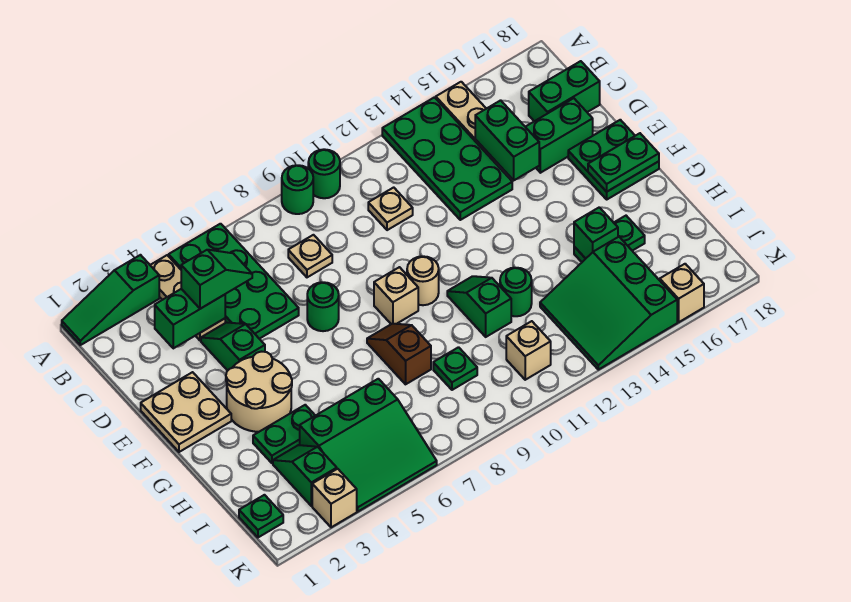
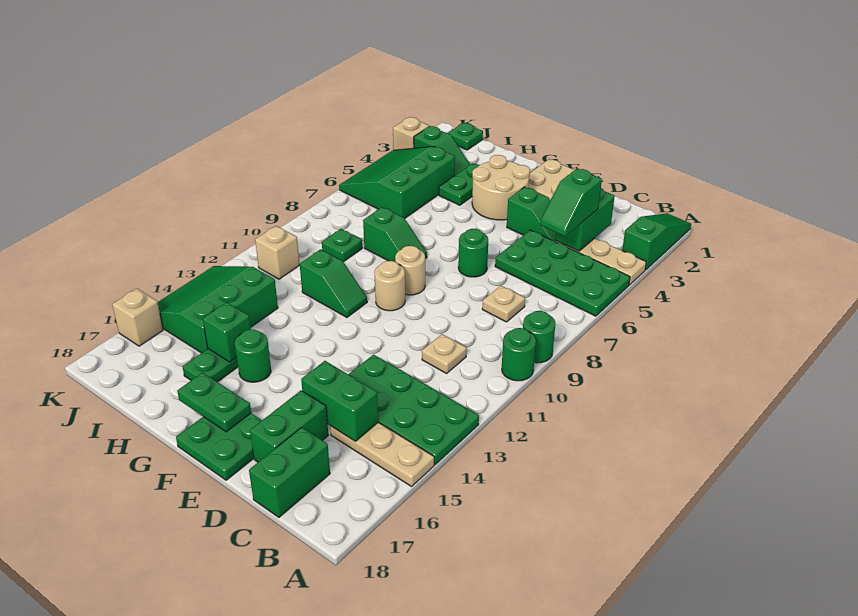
tan 1x1 brick [374,267,418,324] -> tan 1x1 round brick [395,246,425,295]
green 1x2 plate [588,133,659,192] -> green 1x2 plate turned to [177,373,251,432]
brown 1x2 slope [367,324,431,384] -> green 1x2 slope [363,207,427,262]
green 1x1 round brick [500,268,532,316] -> green 1x1 round brick moved to [235,329,271,382]
green 3x3 slope [540,237,677,370] -> green 3x3 slope turned to [158,266,278,353]

